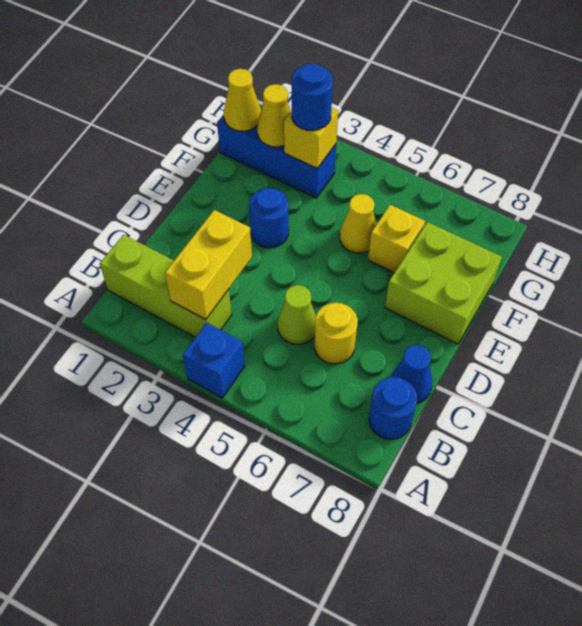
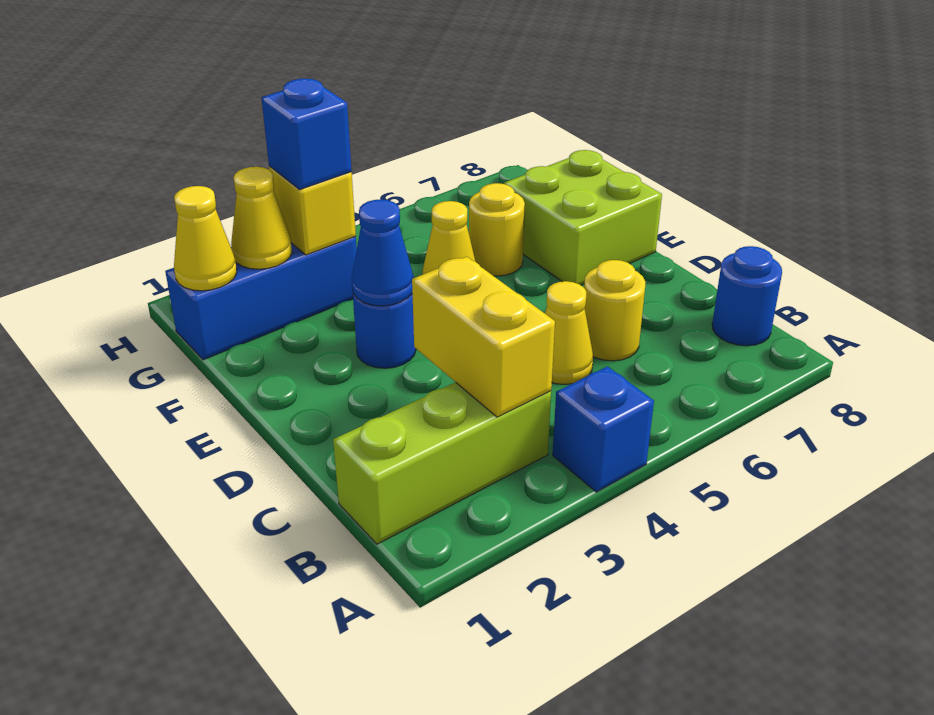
lime 1x1 cone [278,285,316,345] -> yellow 1x1 cone [545,281,593,385]
blue 1x1 cone [391,345,432,403] -> blue 1x1 cone moved to [352,200,414,306]
yellow 1x1 brick [368,205,425,273] -> yellow 1x1 round brick [469,183,525,276]
blue 1x1 round brick [292,63,333,130] -> blue 1x1 brick [261,79,352,189]

